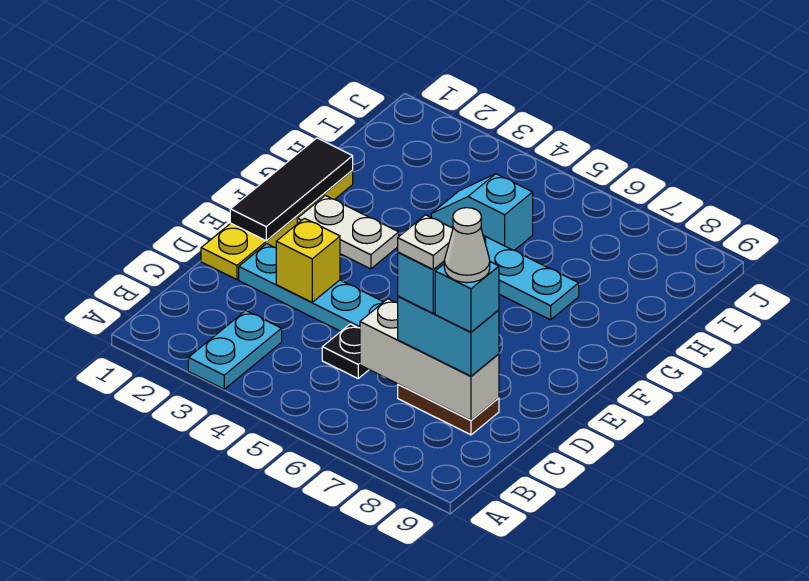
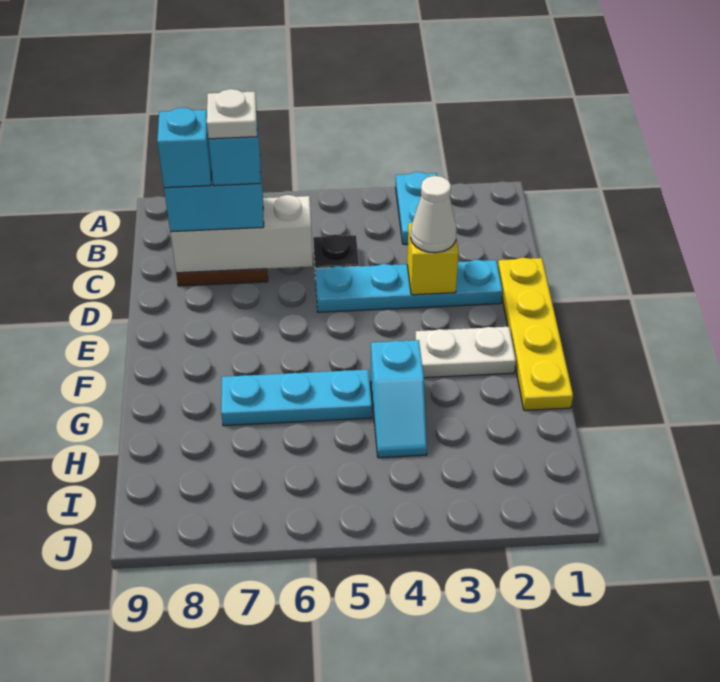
white 1x1 cone [444,208,490,283] -> white 1x1 cone moved to [411,176,457,253]
black 1x3 tile [230,138,353,241] -> none
cyan 1x2 slope [431,174,533,250] -> cyan 1x2 slope turned to [371,340,427,458]

